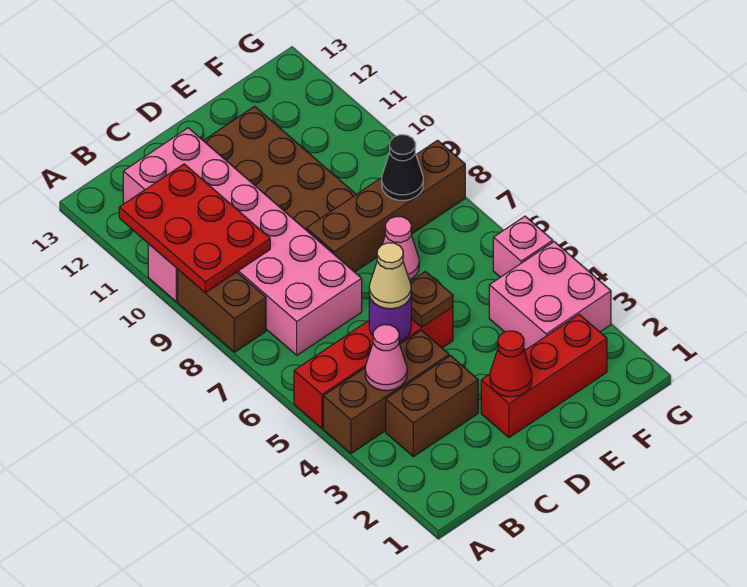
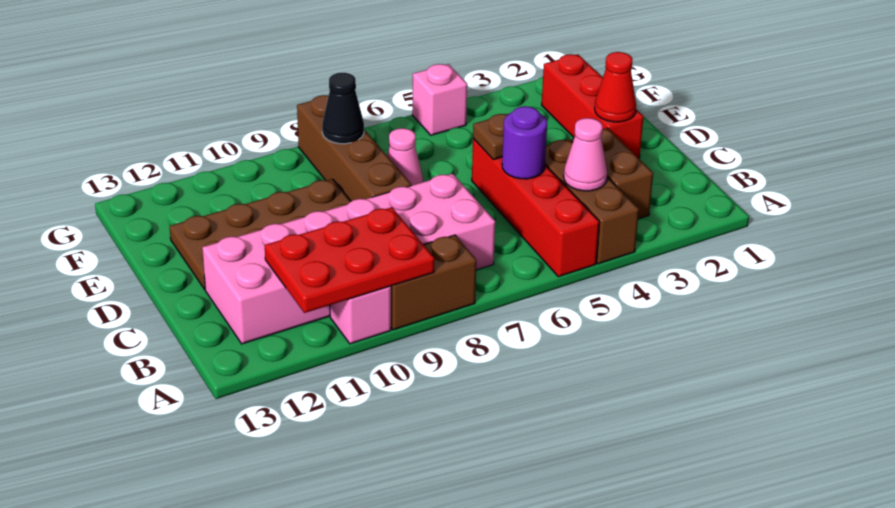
tan 1x1 cone [369,243,411,309] -> none
pink 2x2 brick [489,242,611,350] -> none

